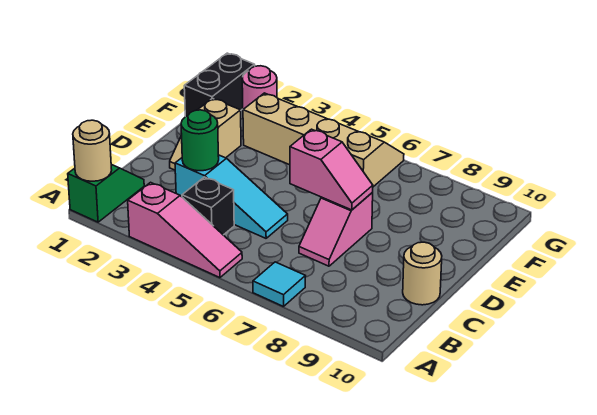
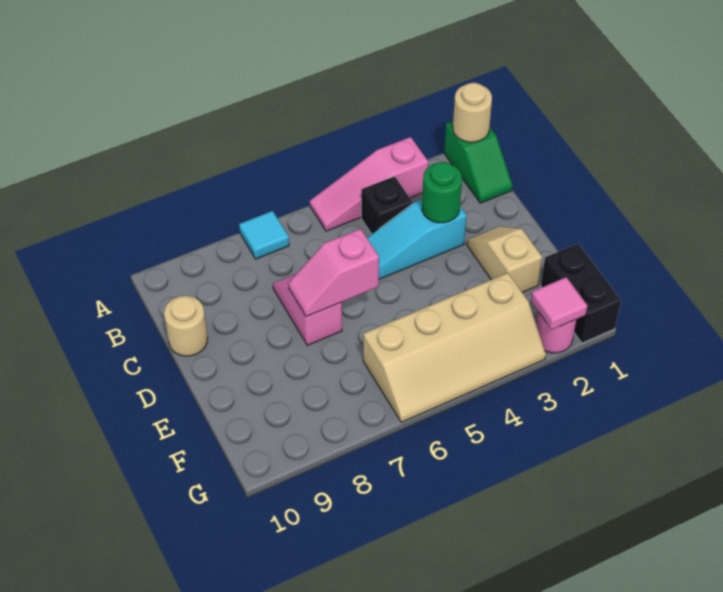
none -> pink 1x1 tile [531,277,587,330]

